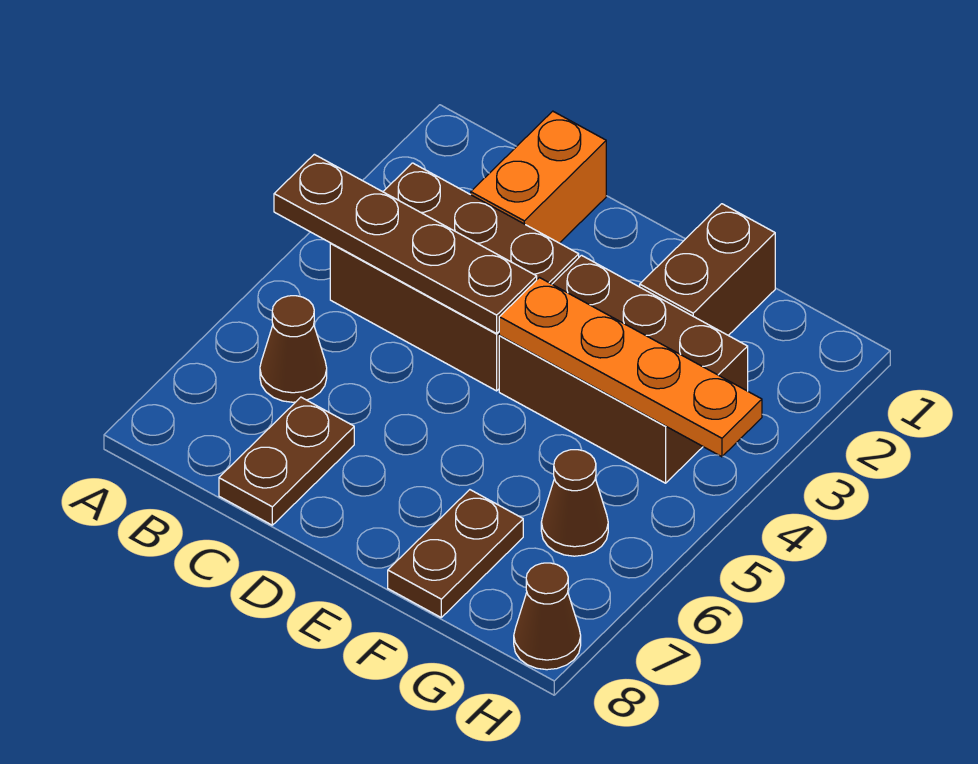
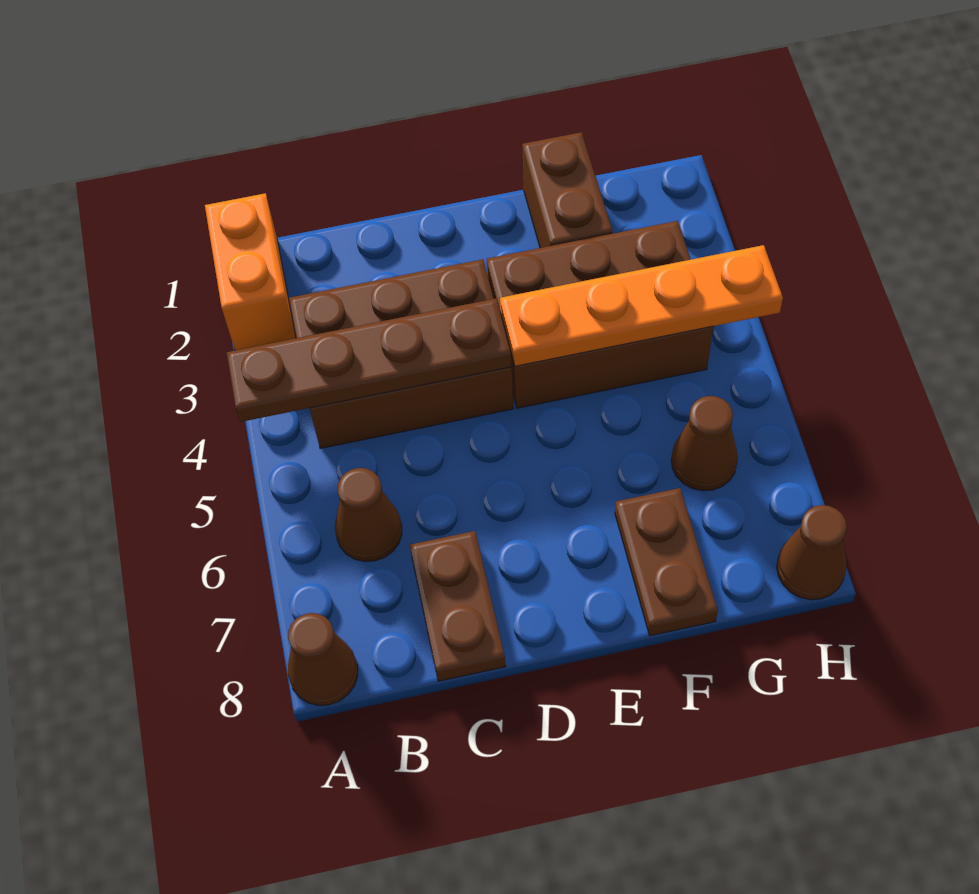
none -> brown 1x1 cone [288,613,358,706]
orange 1x2 brick [471,111,606,243] -> orange 1x2 brick moved to [205,193,296,350]

